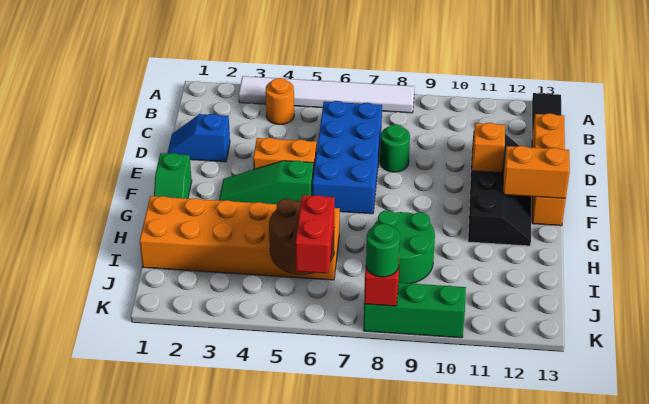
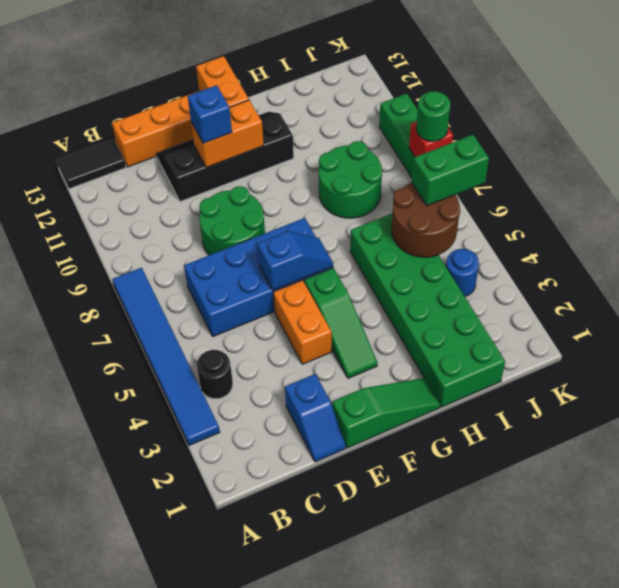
white 1x6 tile [239,76,415,113] -> blue 1x6 tile [112,268,220,445]
orange 1x1 round brick [266,78,294,125] -> black 1x1 round brick [197,350,233,399]
green 1x1 round brick [380,125,410,172] -> green 2x2 round brick [199,186,265,255]
none -> blue 1x2 slope [258,231,333,290]
orange 1x1 brick [472,123,505,173] -> orange 1x2 brick [191,100,264,167]
none -> blue 1x1 brick [188,85,232,143]
green 1x2 slope [154,153,192,199] -> green 1x3 slope [332,378,440,448]
orange 2x6 brick [140,196,340,280] -> green 2x6 brick [350,213,505,407]
none -> blue 1x1 round brick [446,249,479,296]
red 1x2 brick [295,195,335,273] -> green 1x2 brick [412,135,489,206]

